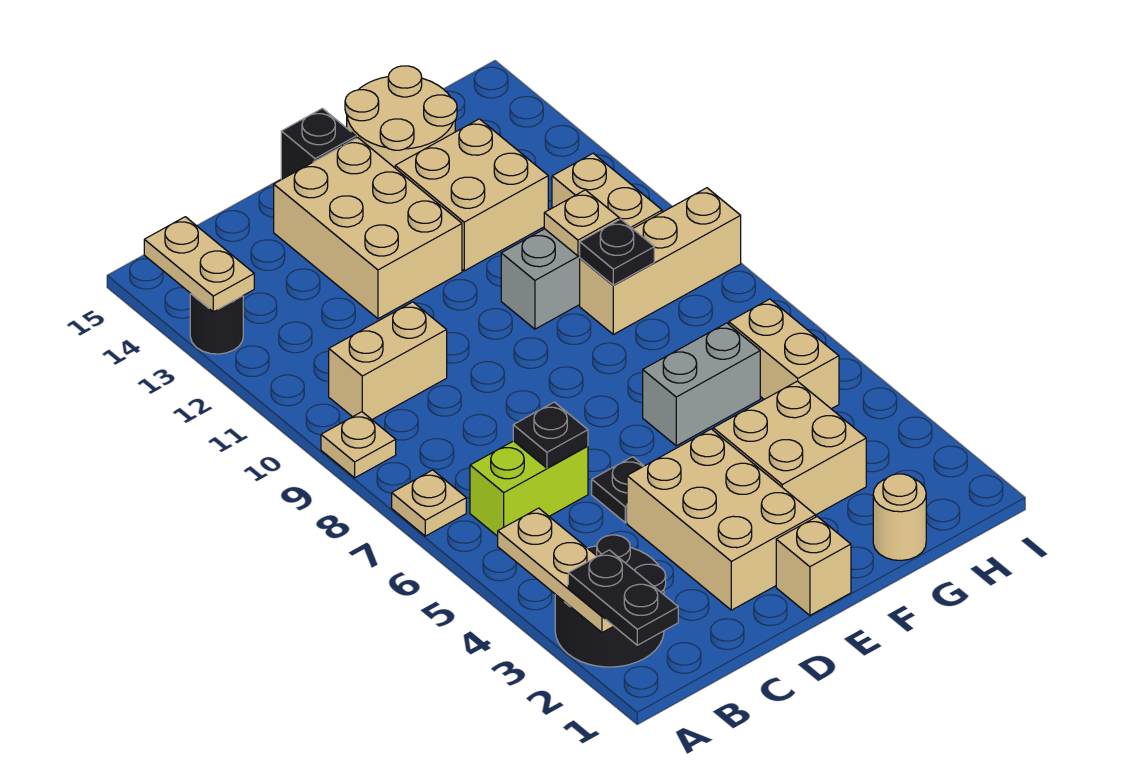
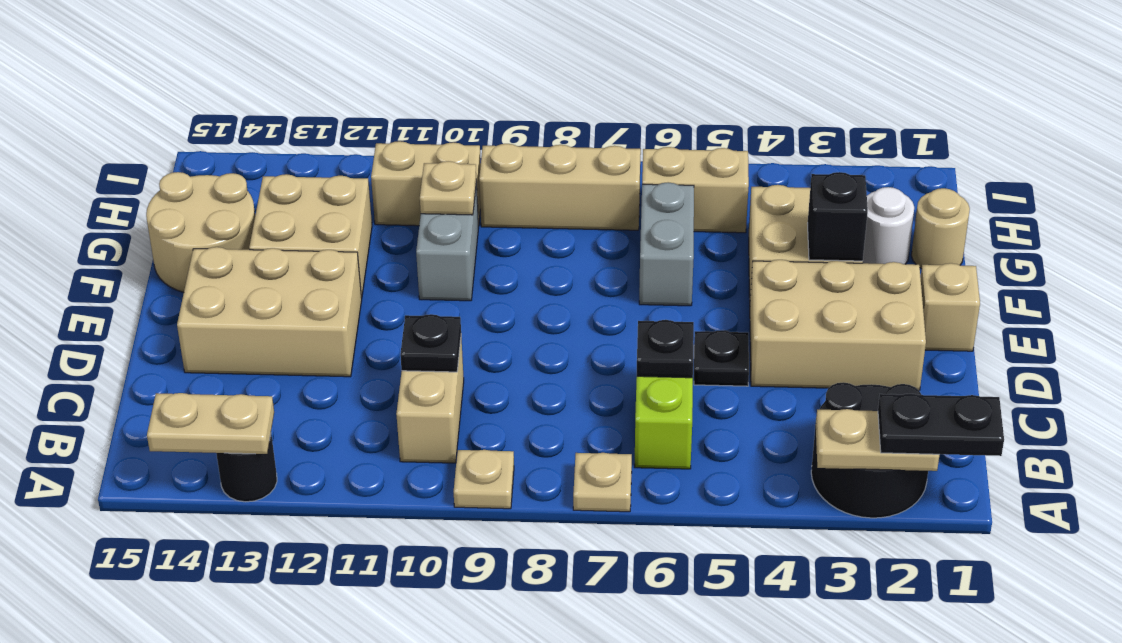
tan 1x3 plate [498,508,613,633] -> tan 1x2 plate [816,409,939,471]
black 1x1 brick [281,108,356,180] -> black 1x1 brick moved to [808,172,868,261]
none -> white 1x1 round brick [863,187,914,264]
tan 1x3 brick [580,188,741,334] -> tan 1x3 brick turned to [479,144,641,230]
black 1x1 plate [580,219,654,285] -> black 1x1 plate moved to [400,314,461,372]

